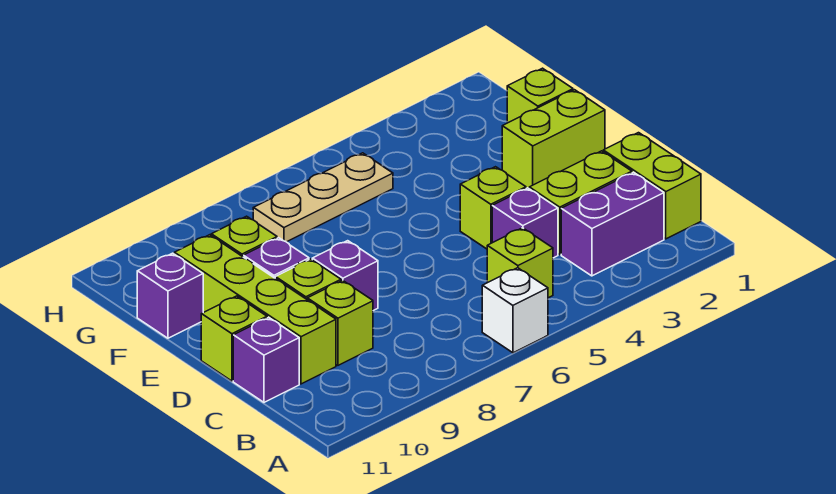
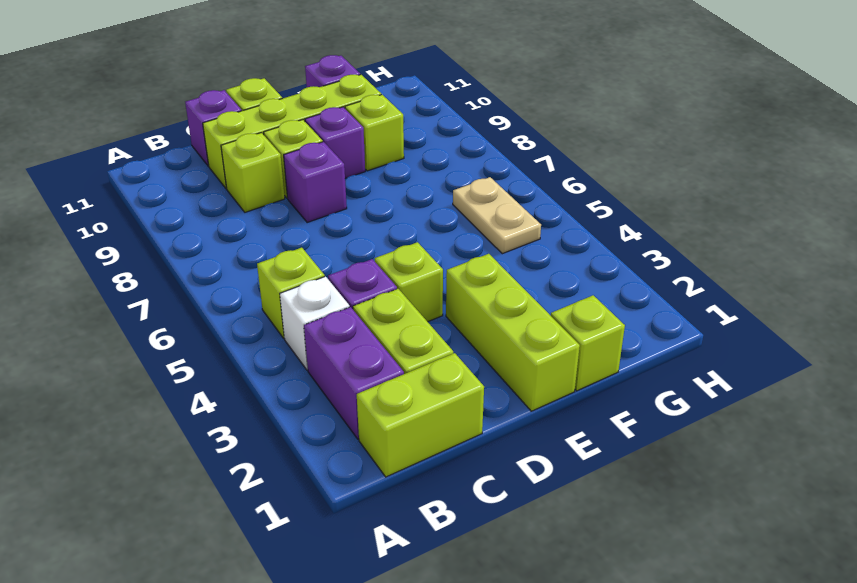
white 1x1 brick [482,268,548,353] -> white 1x1 brick moved to [280,276,350,370]
lime 1x2 brick [502,90,605,188] -> lime 1x3 brick [446,254,580,411]
tan 1x3 plate [253,153,393,242] -> tan 1x2 plate [453,177,541,254]

